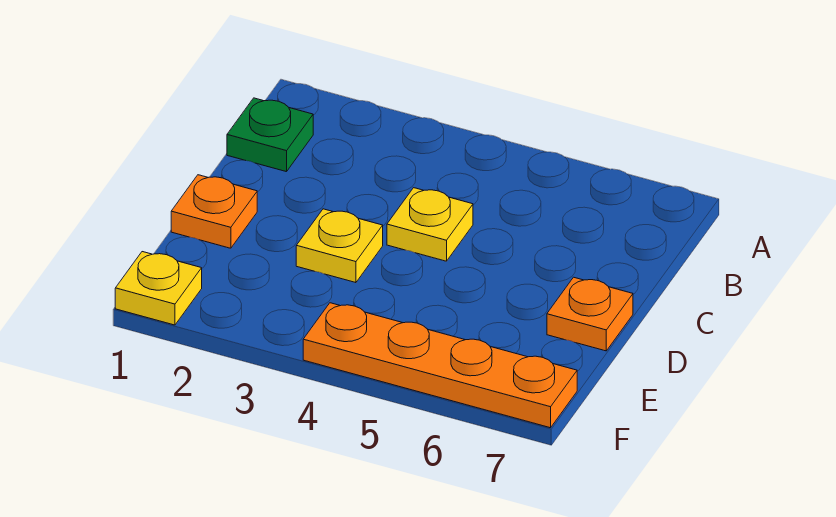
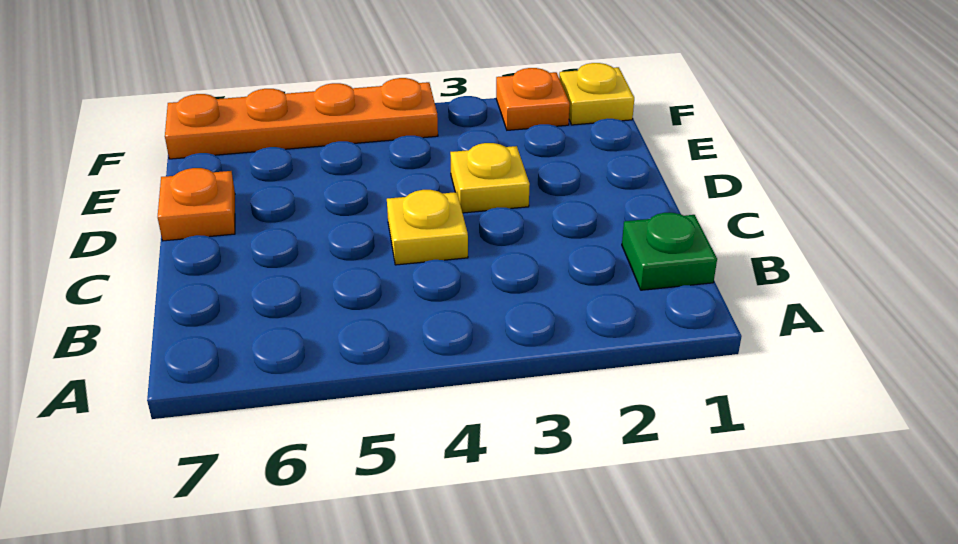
orange 1x1 plate [171,175,257,248] -> orange 1x1 plate moved to [496,68,570,130]

